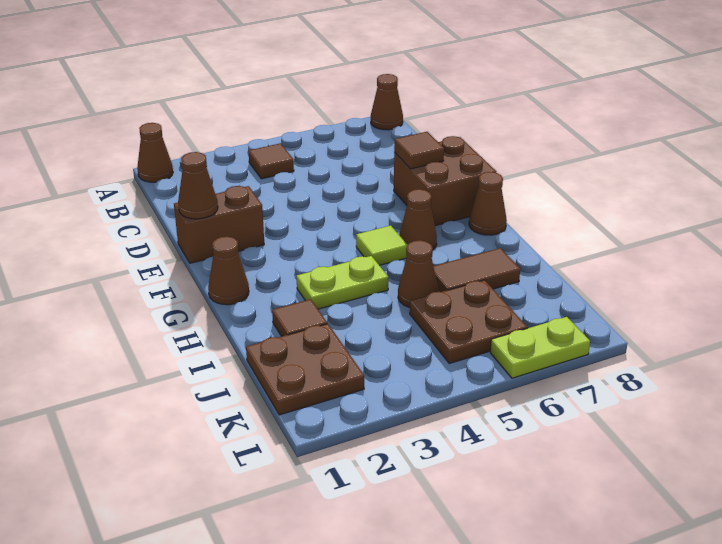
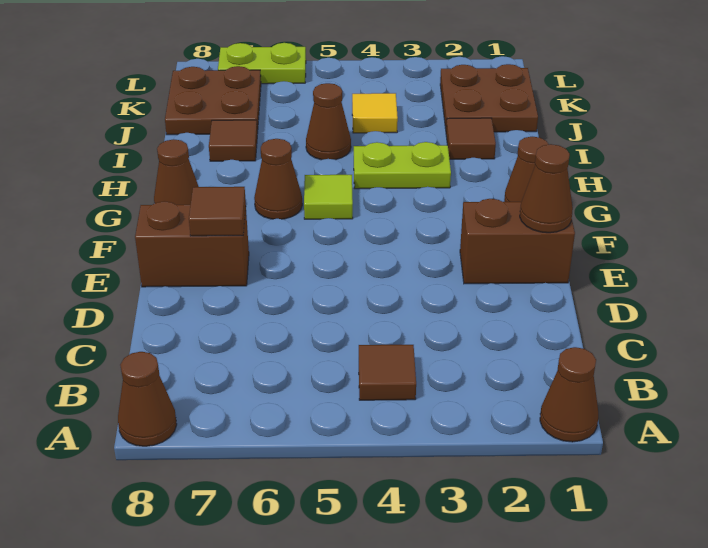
brown 2x2 brick [394,136,496,226] -> brown 1x2 brick [135,201,249,287]
brown 1x2 tile [433,248,520,292] -> brown 1x1 tile [209,120,257,161]
none -> yellow 1x1 tile [352,93,398,133]
brown 2x2 plate [410,280,527,363] -> brown 2x2 plate moved to [165,66,261,135]

